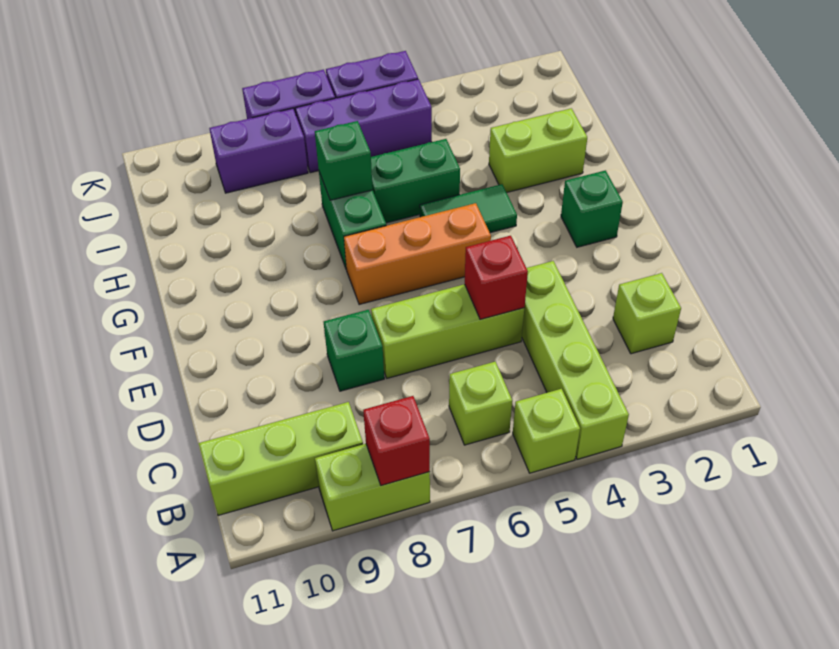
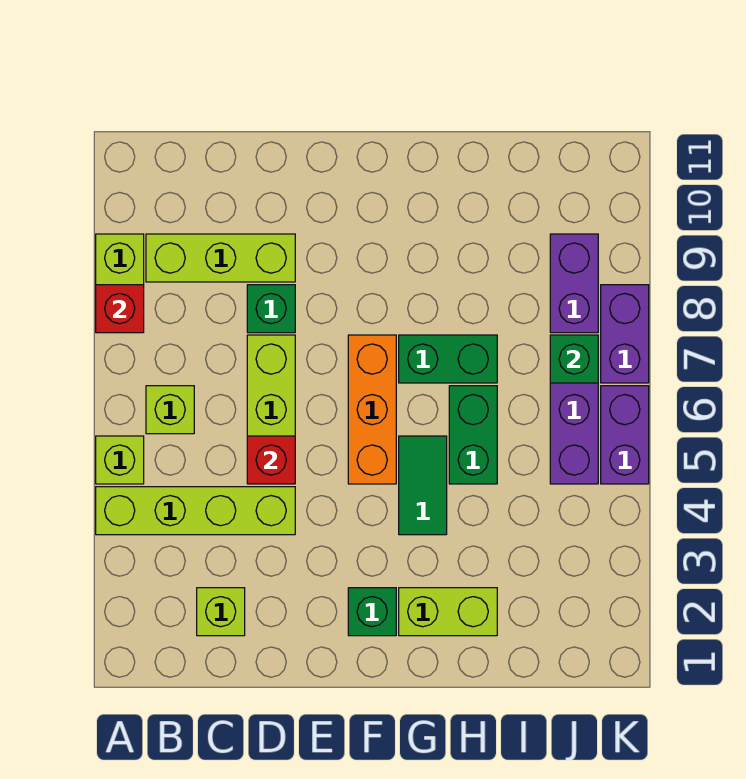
lime 1x3 brick [199,402,363,515] -> lime 1x3 brick turned to [146,234,295,282]
lime 1x2 brick [489,108,587,193] -> lime 1x2 brick turned to [399,588,497,636]
green 1x1 brick [315,121,373,200] -> green 1x1 brick moved to [550,335,598,383]

